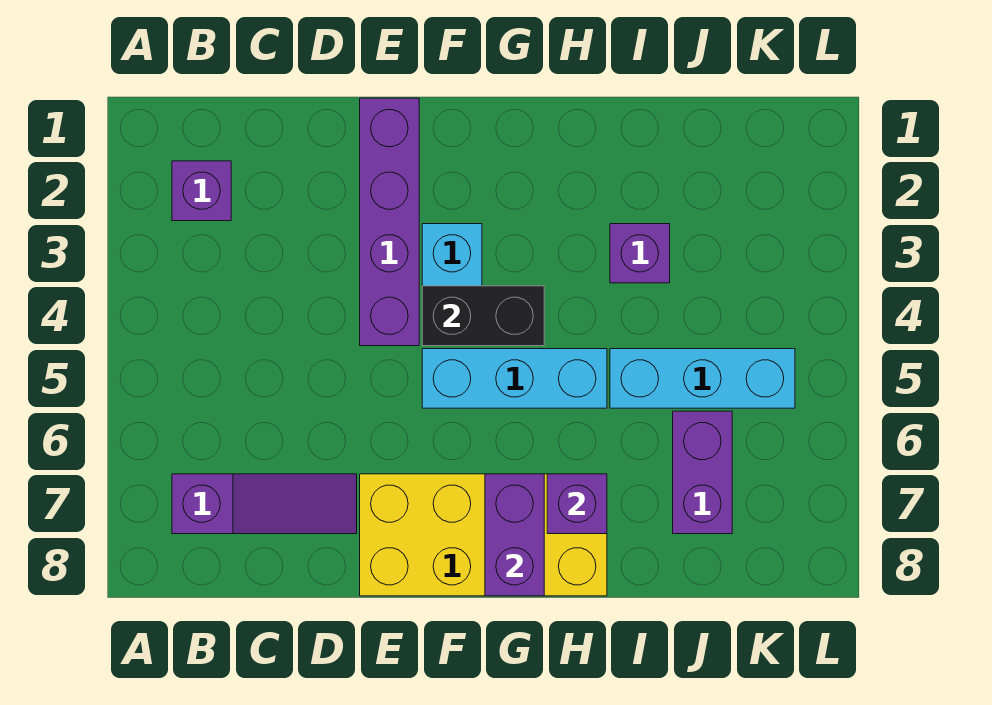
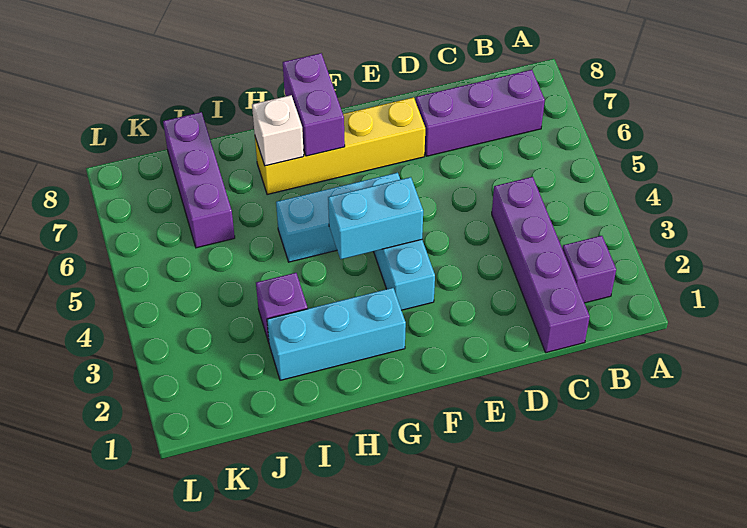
purple 1x3 slope [172,474,357,534] -> purple 1x3 brick [415,70,545,156]
purple 1x4 brick [360,98,419,346] -> purple 1x4 brick moved to [492,177,590,353]
yellow 2x4 brick [360,474,607,596] -> yellow 1x4 brick [255,97,425,195]
black 1x2 brick [422,286,544,346] -> cyan 1x2 brick [328,177,423,259]
purple 1x1 brick [547,474,607,534] -> white 1x1 brick [252,95,304,166]
cyan 1x3 brick [610,349,795,408] -> cyan 1x3 brick moved to [267,288,406,380]
purple 1x2 brick [673,411,732,534] -> purple 1x3 brick [163,112,235,248]

